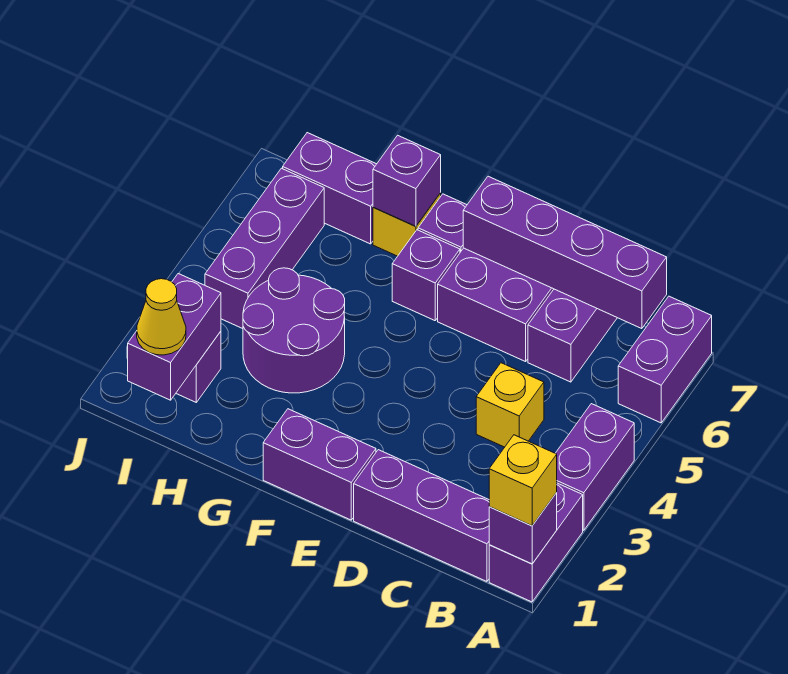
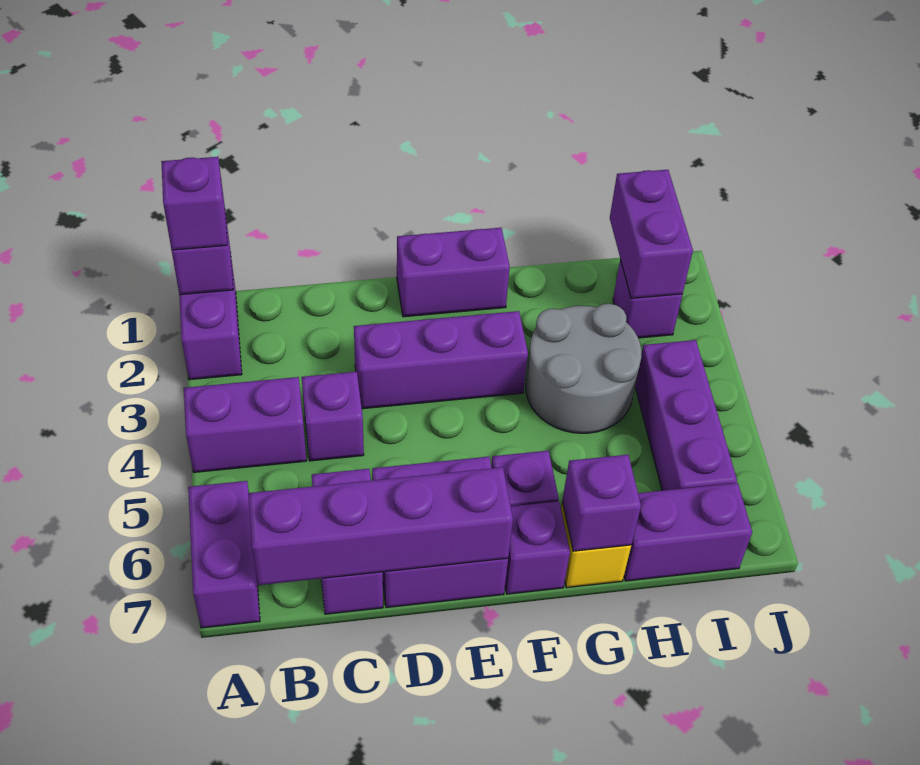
yellow 1x1 brick [489,435,557,526] -> purple 1x1 brick [161,157,227,250]
purple 1x2 brick [555,404,634,530] -> purple 1x2 brick turned to [184,377,306,472]
purple 1x3 brick [354,450,489,581] -> purple 1x3 brick moved to [354,311,528,409]
yellow 1x1 brick [476,363,544,447] -> purple 1x1 brick [302,372,364,461]
purple 2x2 round brick [243,268,345,393] -> grey 2x2 round brick [526,304,641,433]
yellow 1x1 cone [137,279,186,355] -> none

